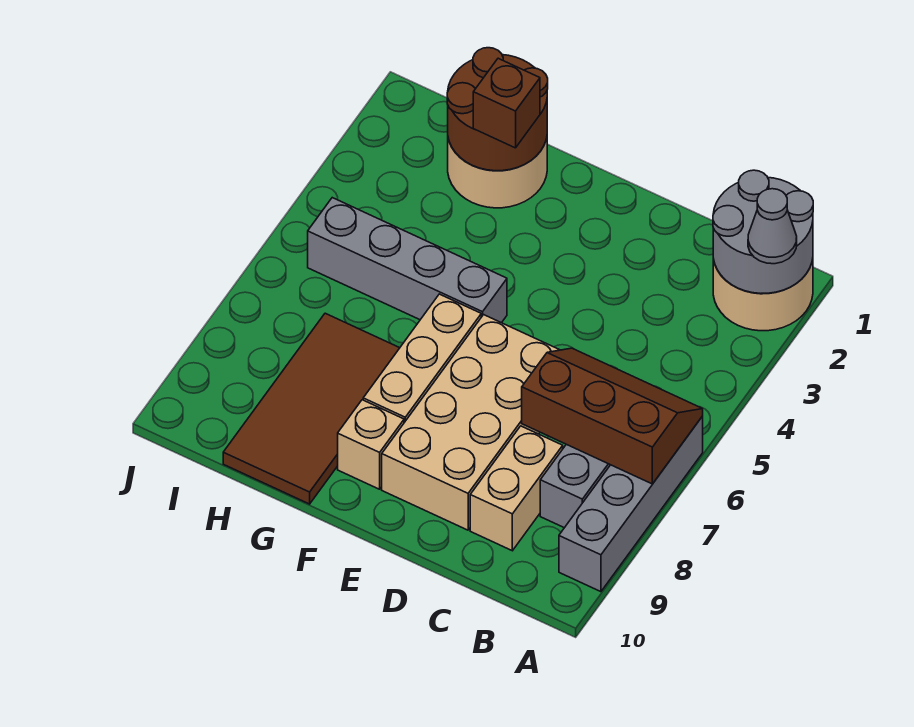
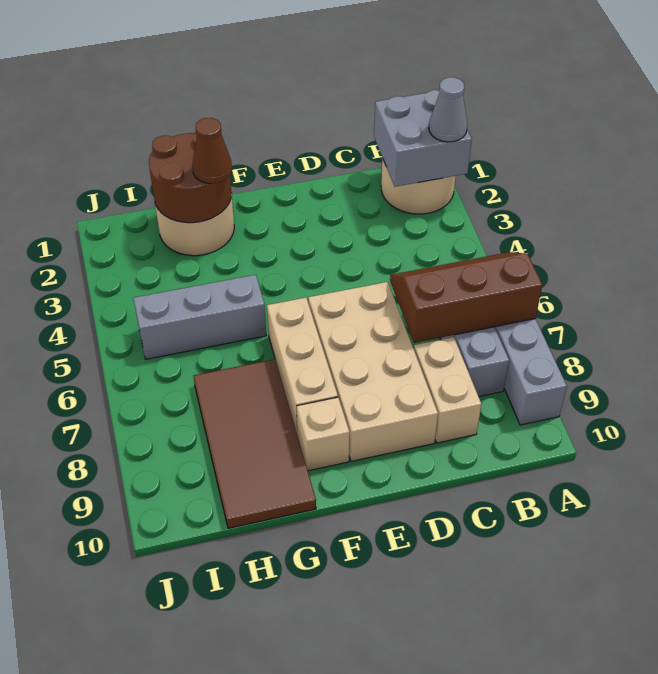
grey 2x2 round brick [713,170,813,293] -> grey 2x2 brick [374,90,472,187]
grey 1x4 brick [308,198,507,323] -> grey 1x3 brick [133,275,266,359]
brown 1x1 brick [473,58,540,148] -> brown 1x1 cone [193,118,232,184]

